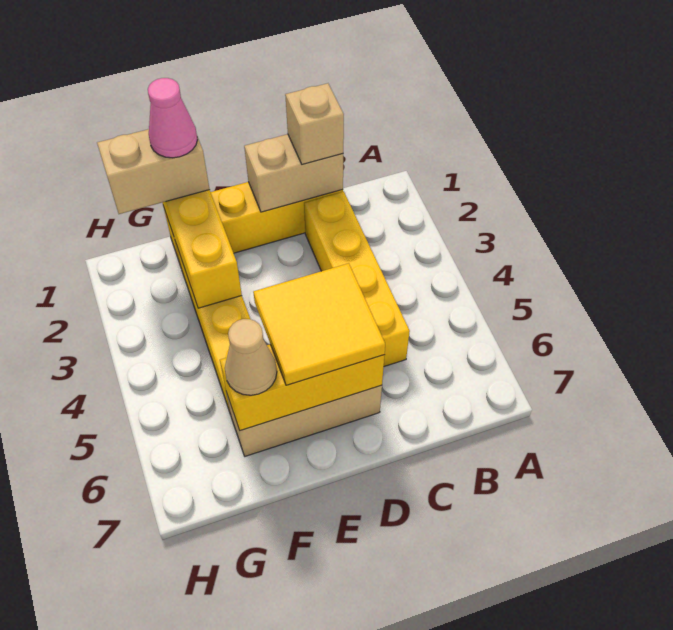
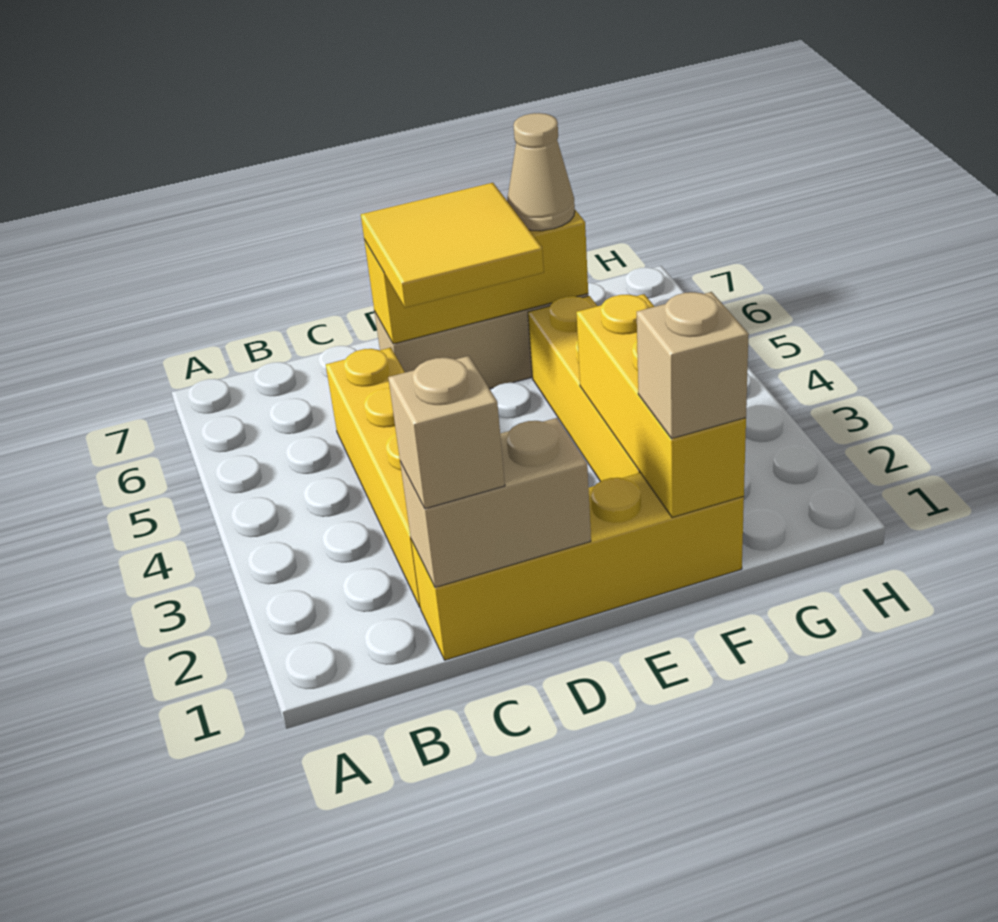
tan 1x2 brick [97,129,210,214] -> tan 1x1 brick [637,292,749,439]
pink 1x1 cone [148,78,197,158] -> none

